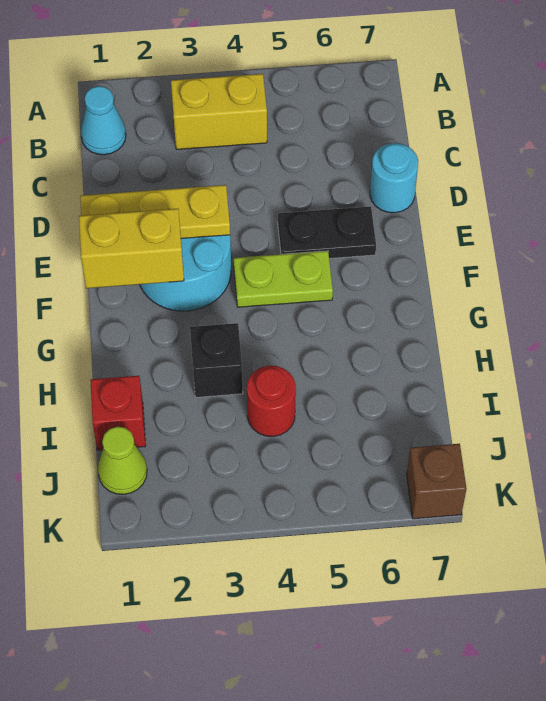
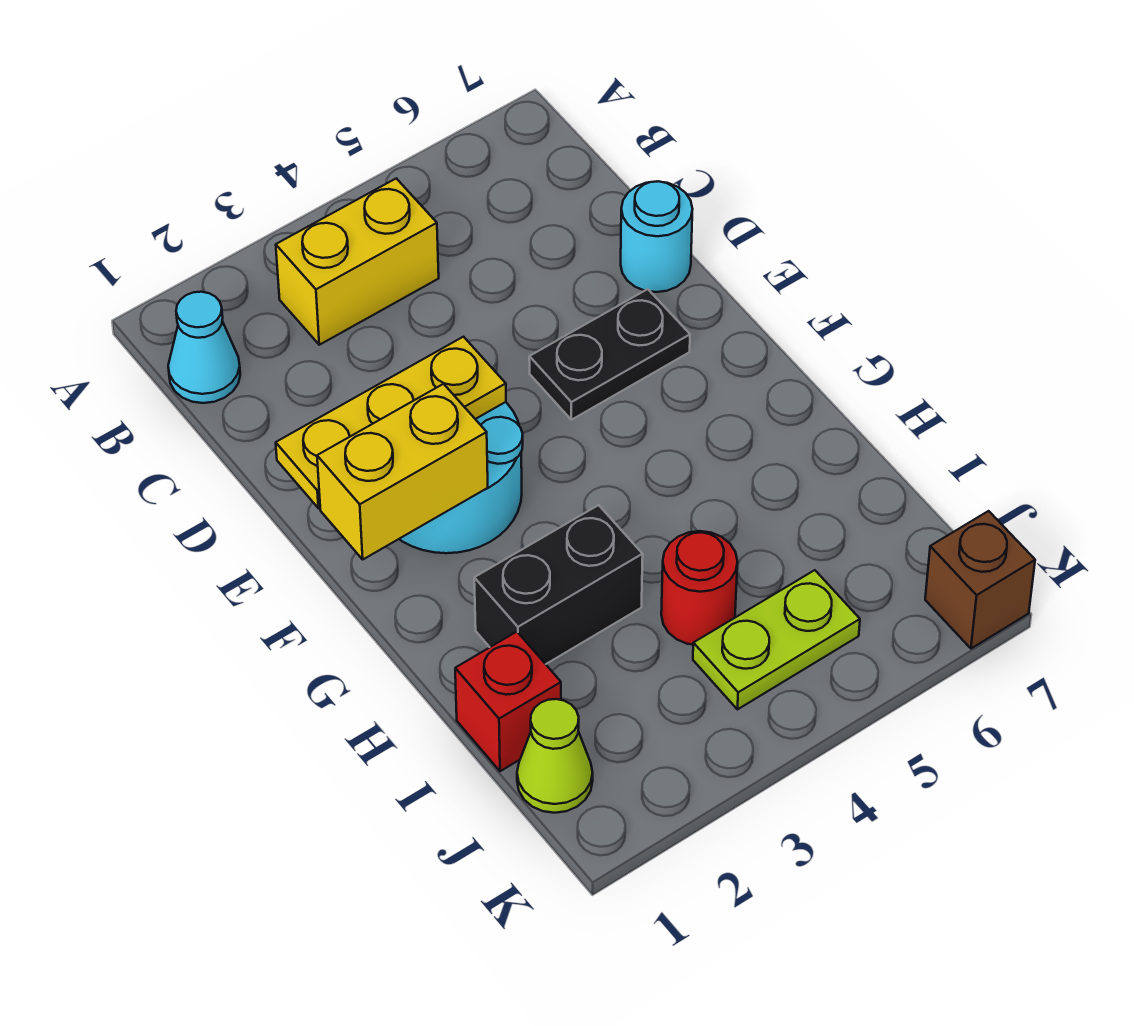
lime 1x2 plate [233,251,333,307] -> lime 1x2 plate moved to [693,570,860,709]
black 1x1 brick [190,323,243,397] -> black 1x2 brick [474,505,643,664]

